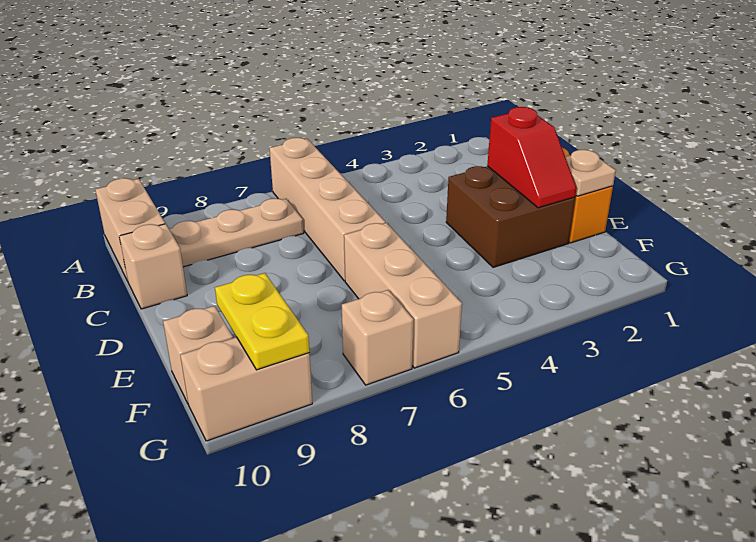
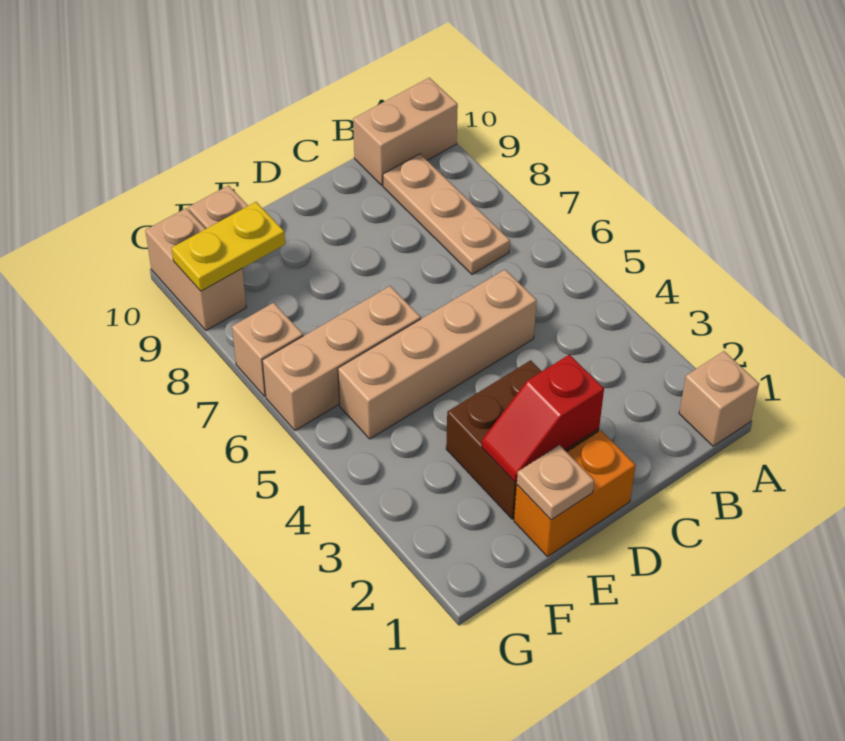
tan 1x4 brick [269,138,385,281] -> tan 1x4 brick moved to [338,270,537,439]
tan 1x1 brick [119,224,187,309] -> tan 1x1 brick moved to [679,351,759,446]

